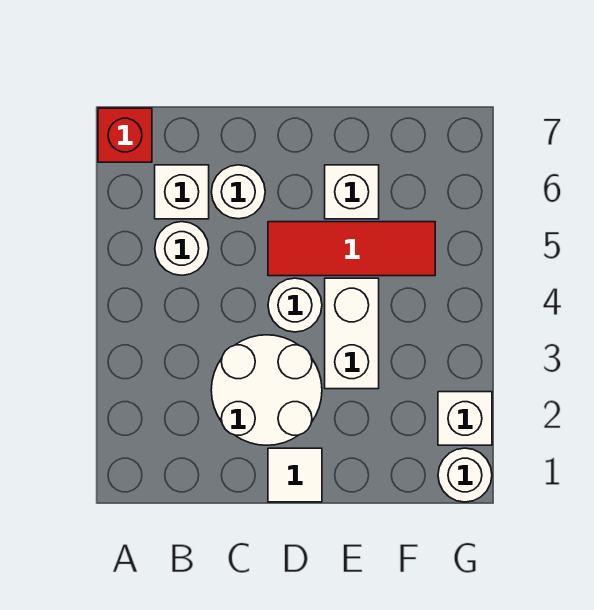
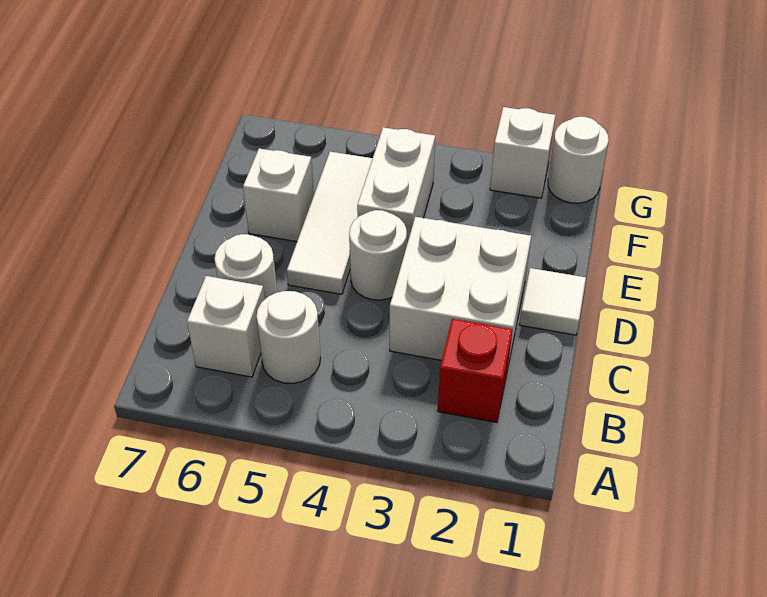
red 1x1 brick [98,108,152,162] -> red 1x1 brick moved to [438,319,513,422]
white 2x2 round brick [211,335,322,445] -> white 2x2 brick [390,217,531,370]
red 1x3 tile [268,222,435,276] -> white 1x3 tile [287,152,373,294]
white 1x2 brick [325,278,379,389] -> white 1x2 brick turned to [357,127,435,246]

